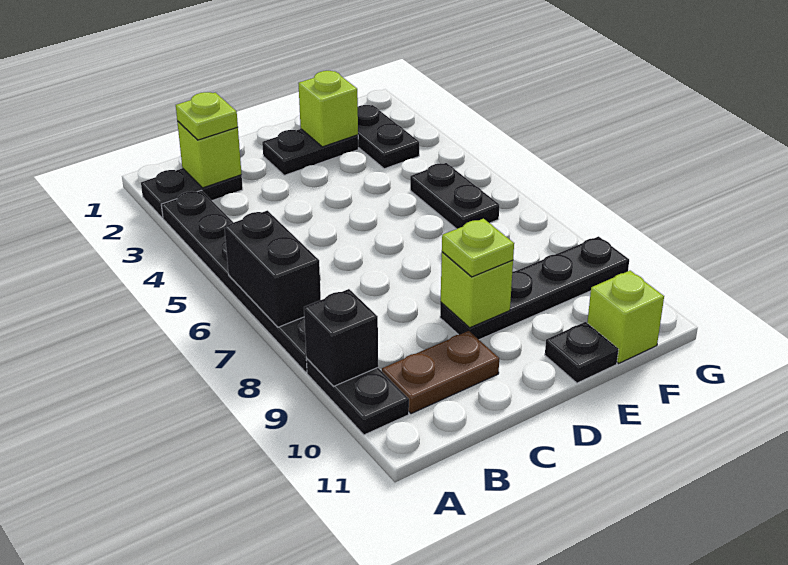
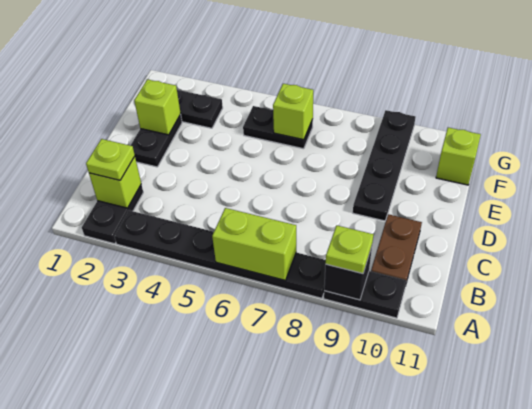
black 1x2 brick [224,211,321,327] -> lime 1x2 brick [212,208,296,280]
lime 1x1 brick [441,252,513,328] -> lime 1x1 brick moved to [273,84,313,140]
lime 1x1 plate [442,219,514,277] -> lime 1x1 plate moved to [326,225,374,274]
black 1x1 plate [545,322,619,383] -> none

